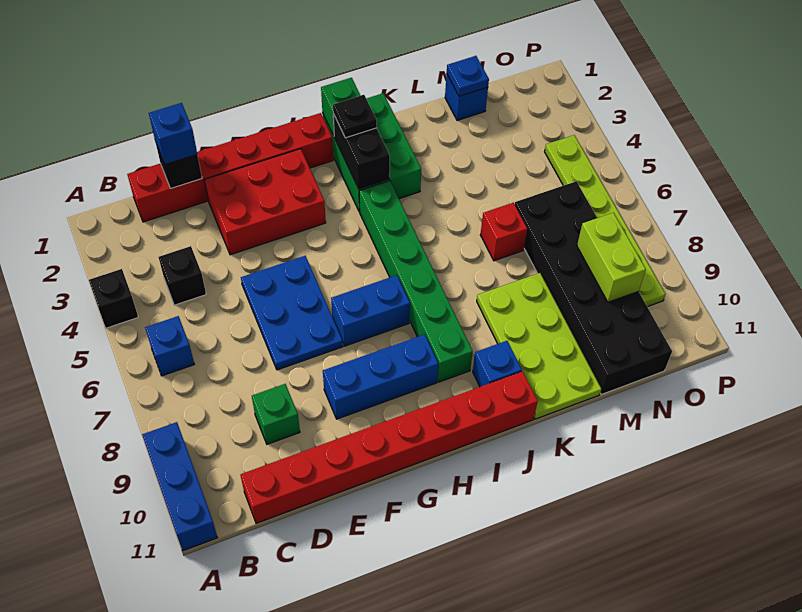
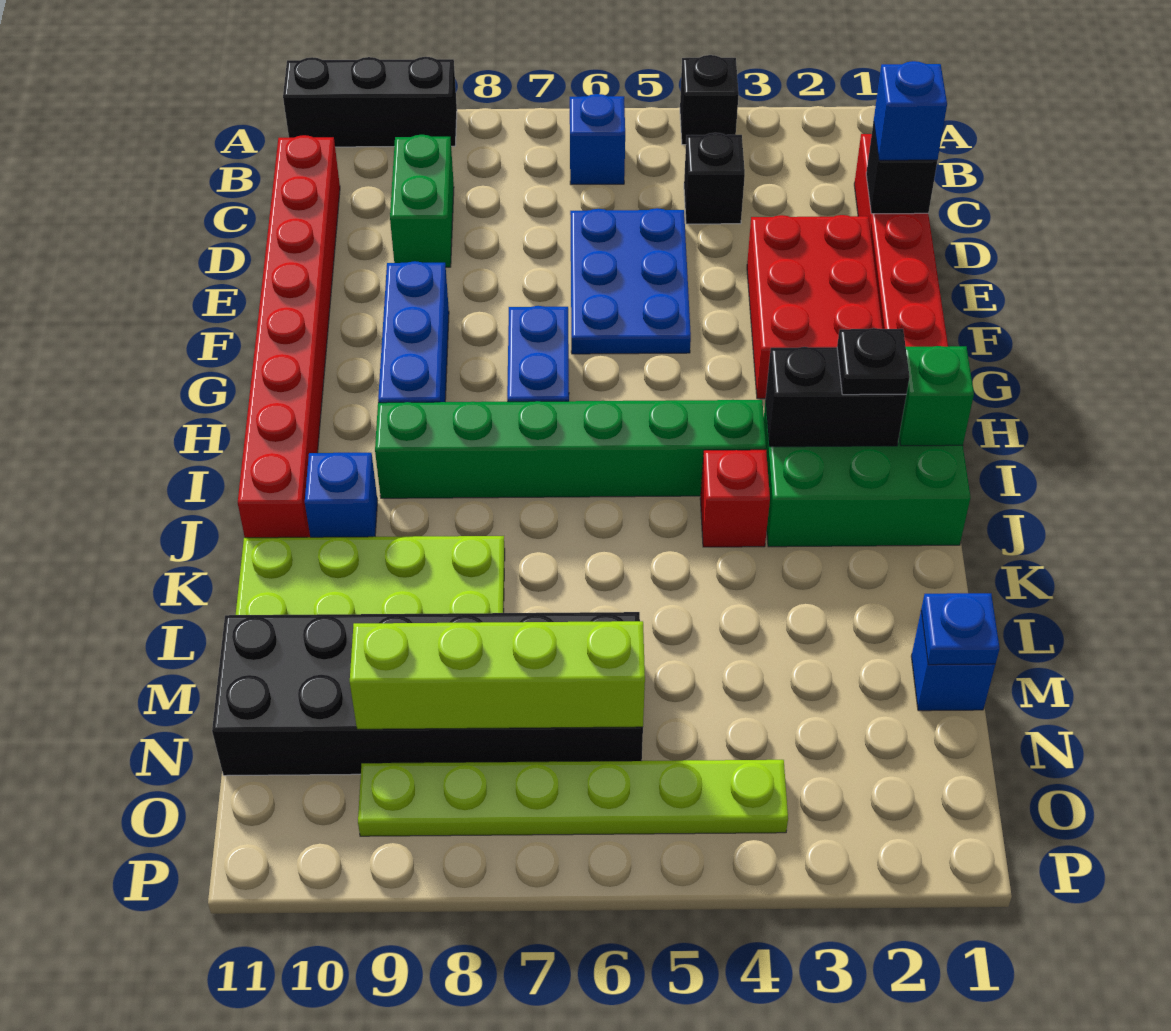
blue 1x3 brick [142,422,218,551] -> black 1x3 brick [283,57,457,147]
green 1x1 brick [252,384,300,444] -> green 1x2 brick [390,135,454,267]
blue 2x3 plate [241,256,343,370] -> blue 2x3 plate turned to [570,208,691,354]
red 1x1 brick [480,203,527,261] -> red 1x1 brick moved to [700,450,770,547]
lime 1x2 brick [577,213,646,302] -> lime 1x4 brick [350,621,645,729]

